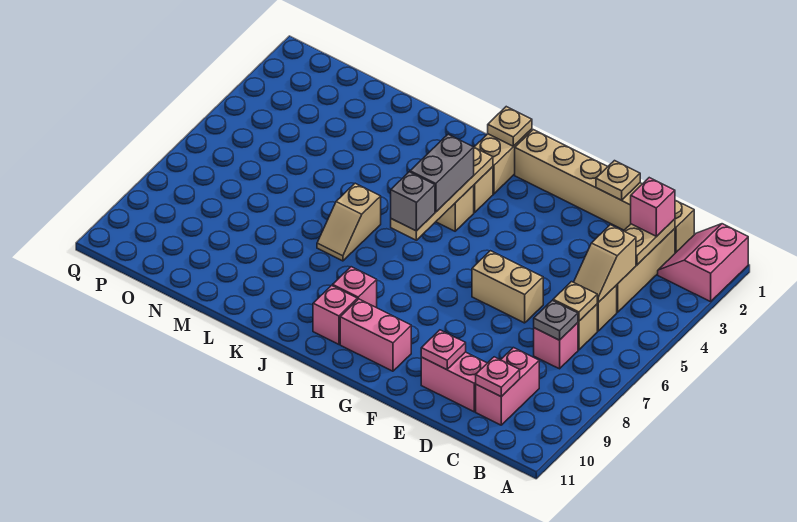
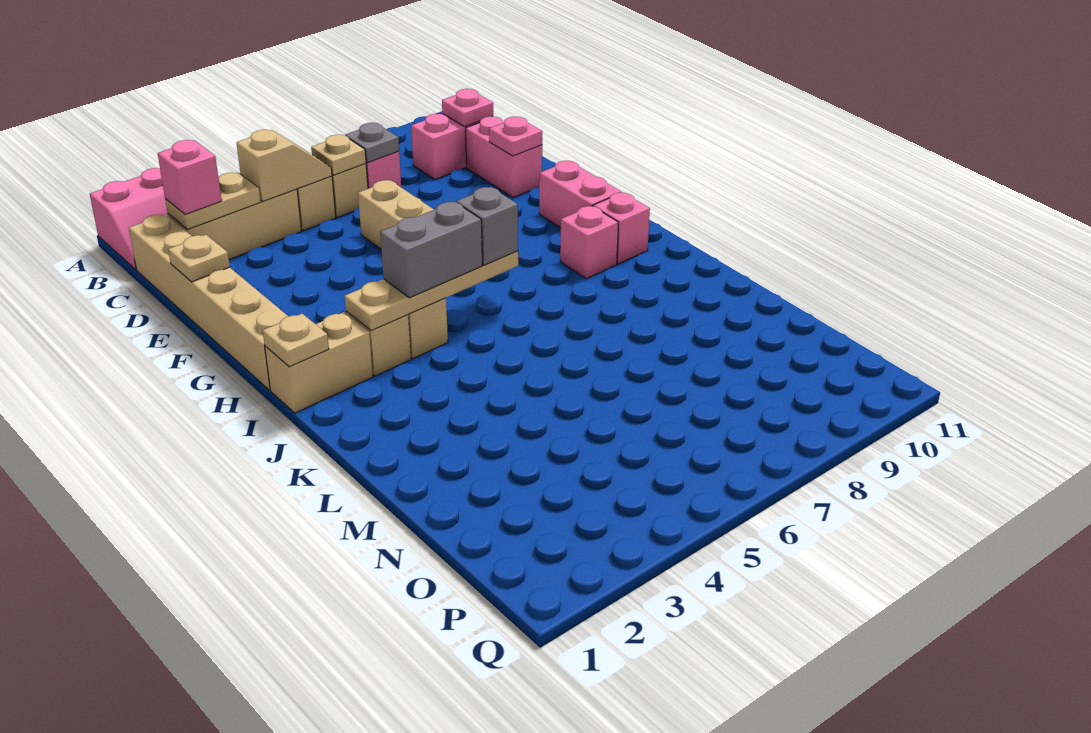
tan 1x2 slope [317,183,381,261] -> none

